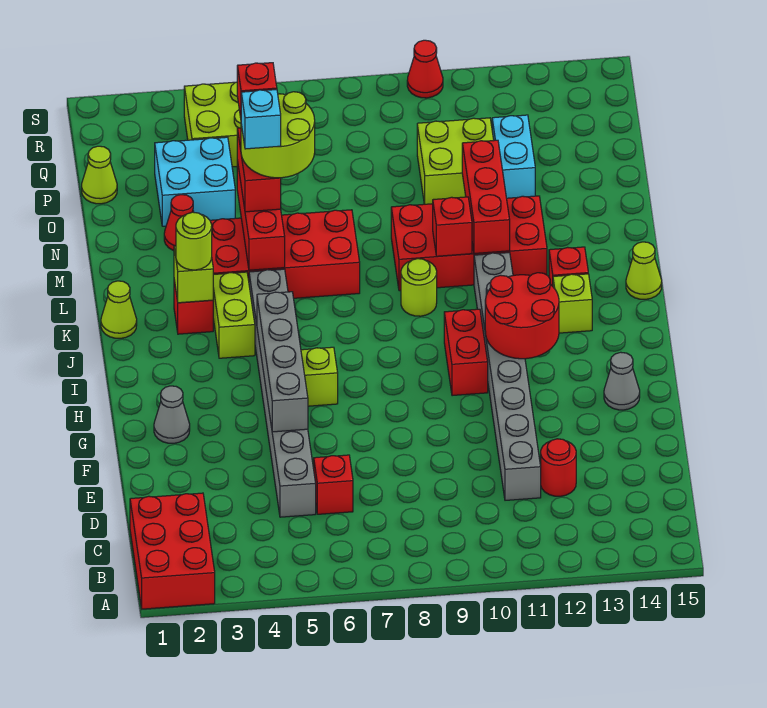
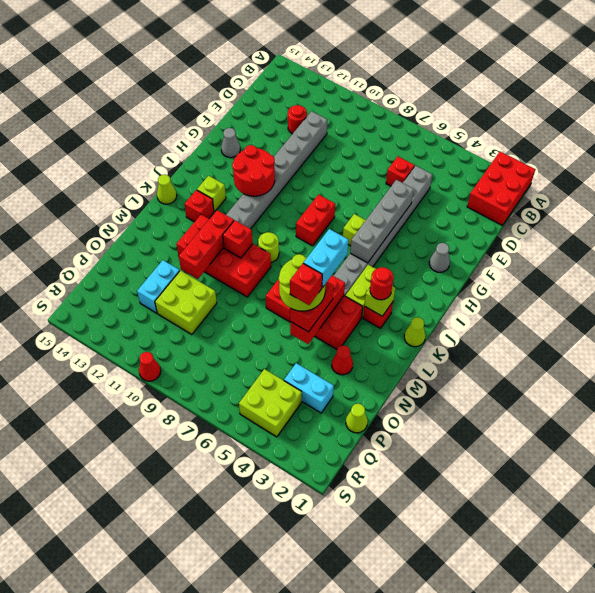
red 1x2 brick [444,309,488,396] -> red 1x2 brick moved to [296,195,335,246]
lime 1x1 round brick [176,212,212,270] -> red 1x1 round brick [370,267,394,300]
cyan 1x1 brick [241,89,281,149] -> cyan 1x2 brick [303,229,348,288]
cyan 2x2 brick [155,137,235,226] -> cyan 1x2 brick [284,363,334,413]

